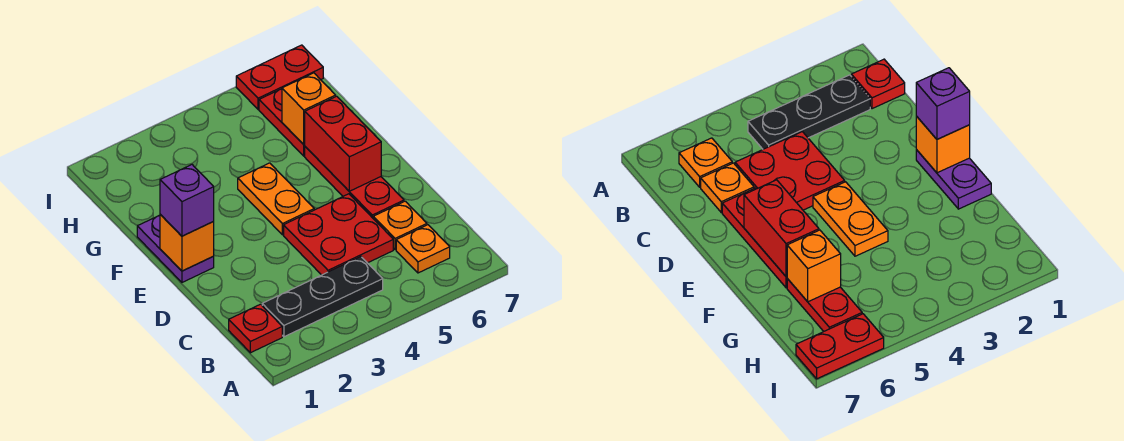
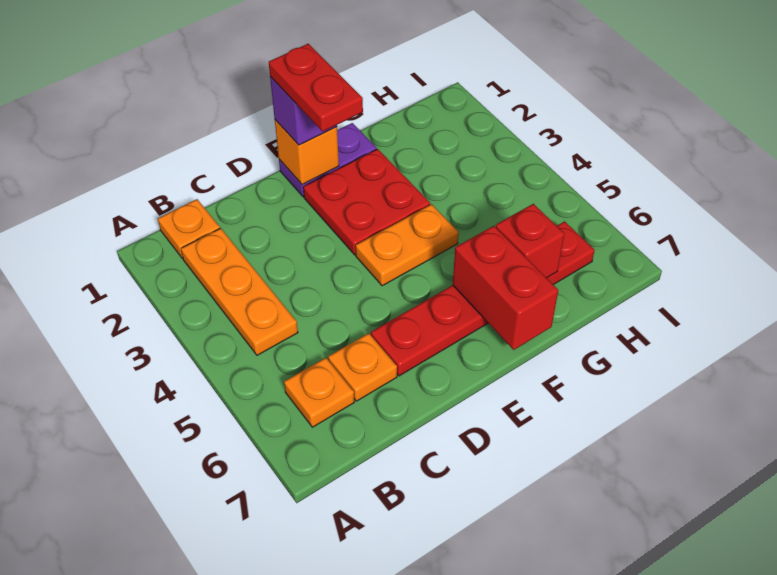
red 1x1 plate [229,304,282,353] -> orange 1x1 plate [158,199,220,258]
black 1x3 plate [262,257,383,337] -> orange 1x3 plate [181,228,298,355]
red 2x2 plate [284,194,393,275] -> red 2x2 plate moved to [303,149,430,255]
red 1x2 brick [304,96,381,191] -> red 1x2 brick turned to [453,226,558,350]
orange 1x1 brick [282,73,336,144] -> red 1x1 brick [496,204,564,278]
red 1x2 plate [236,45,323,109] -> red 1x2 plate moved to [269,44,363,131]

